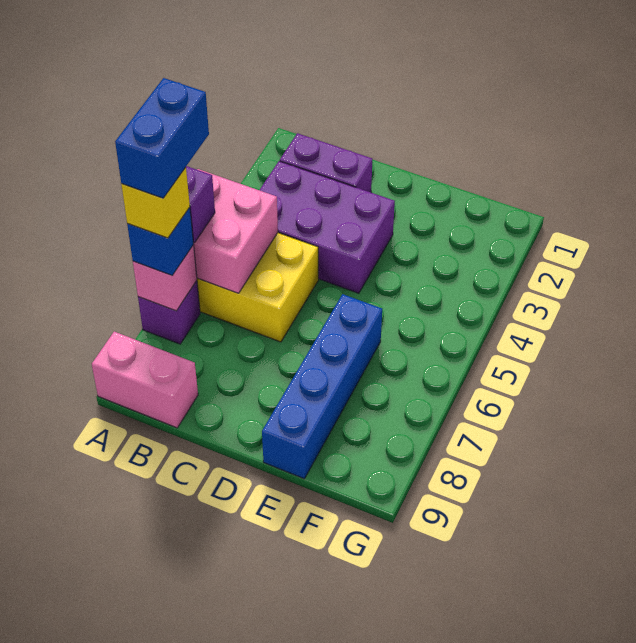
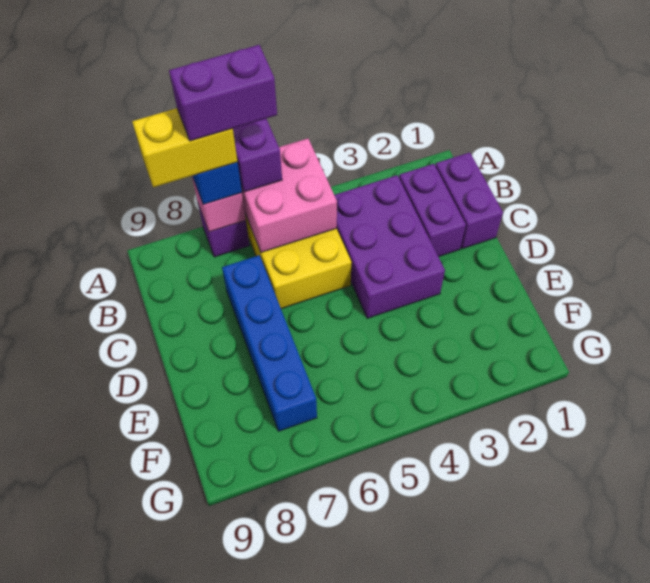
blue 1x2 brick [115,78,209,198] -> purple 1x2 brick [169,45,277,141]
yellow 1x1 brick [121,167,190,238] -> yellow 1x2 brick [132,108,238,187]
pink 1x2 brick [92,332,198,428] -> none
none -> purple 1x2 brick [435,152,503,249]
blue 1x4 brick [262,294,382,479] -> blue 1x4 brick turned to [222,255,317,431]

